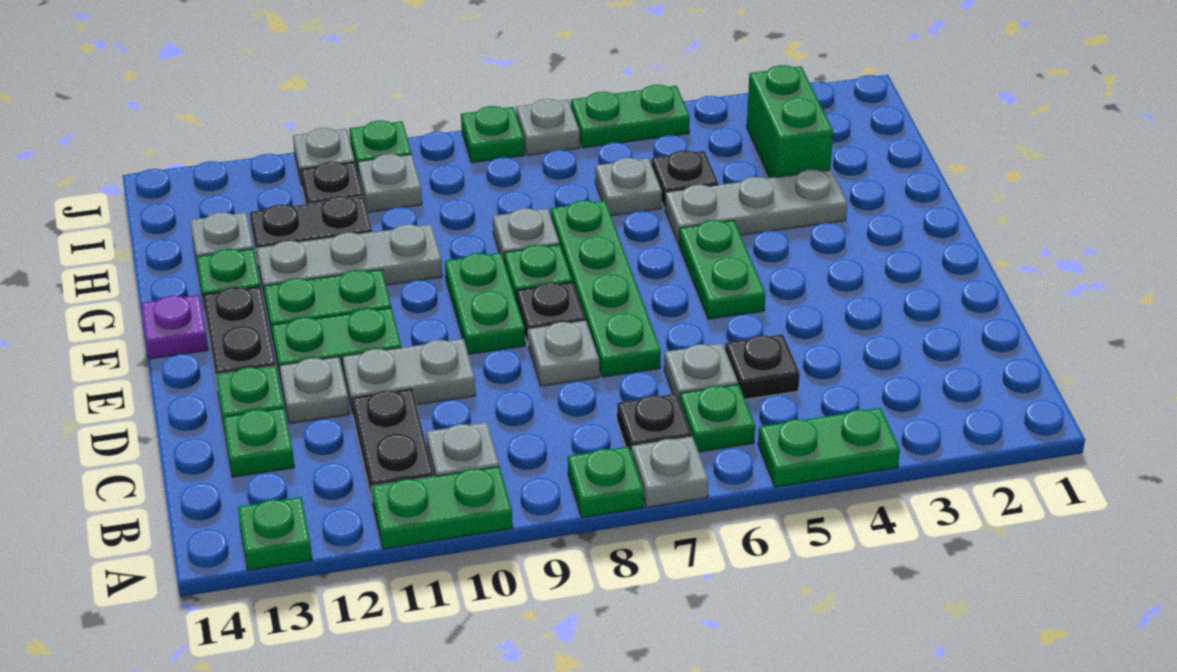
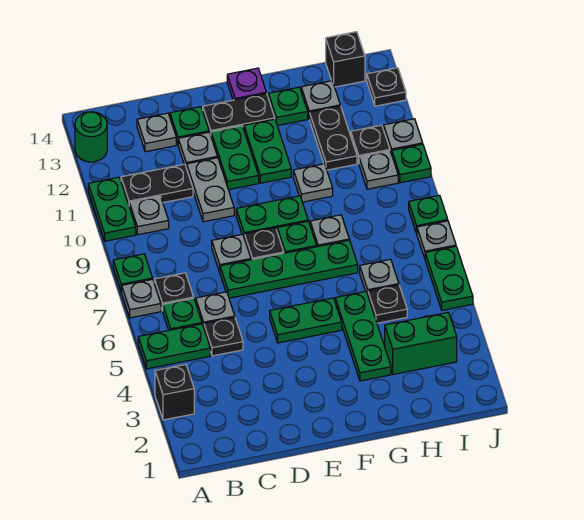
none -> black 1x1 brick [155,365,194,420]
green 1x2 plate [758,408,900,487] -> green 1x2 plate turned to [138,324,210,369]
green 1x1 plate [238,497,312,570] -> green 1x1 round brick [75,112,107,162]
green 1x1 plate [223,408,294,477] -> grey 1x1 plate [137,113,176,152]
grey 1x3 plate [665,169,847,244] -> green 1x3 plate [335,291,391,381]
grey 1x3 plate [257,224,442,302] -> grey 1x1 plate [293,164,333,202]
none -> black 1x1 brick [326,32,365,87]
none -> black 1x1 plate [367,68,406,106]

